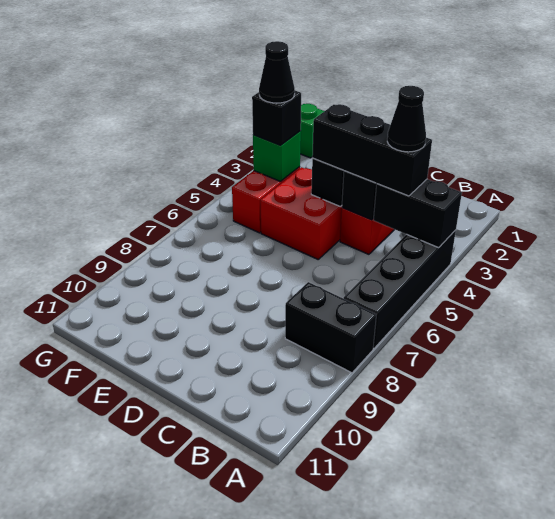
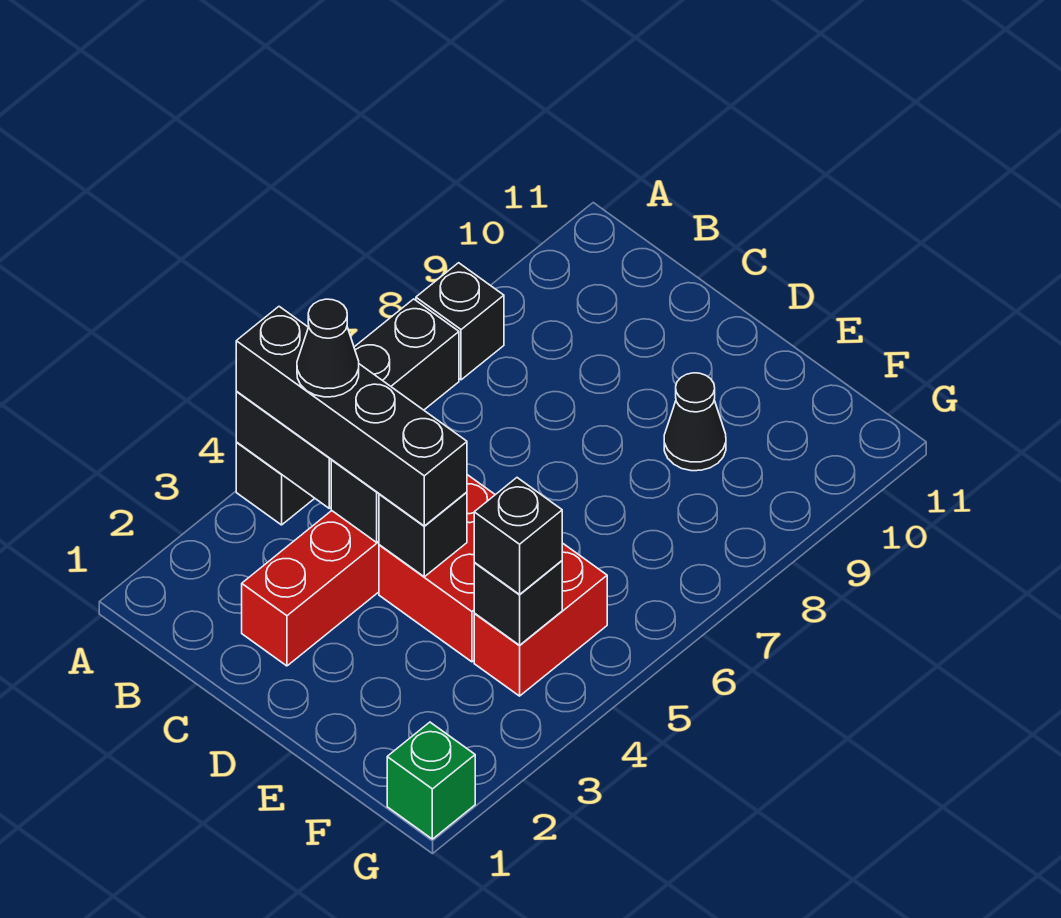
black 1x2 brick [285,282,377,373] -> black 1x1 brick [416,263,504,380]
black 1x3 brick [312,104,432,196] -> black 1x4 brick [236,307,467,526]
green 1x1 brick [253,131,301,182] -> black 1x1 brick [474,561,562,645]
black 1x1 cone [259,41,295,103] -> black 1x1 cone moved to [664,373,726,471]

